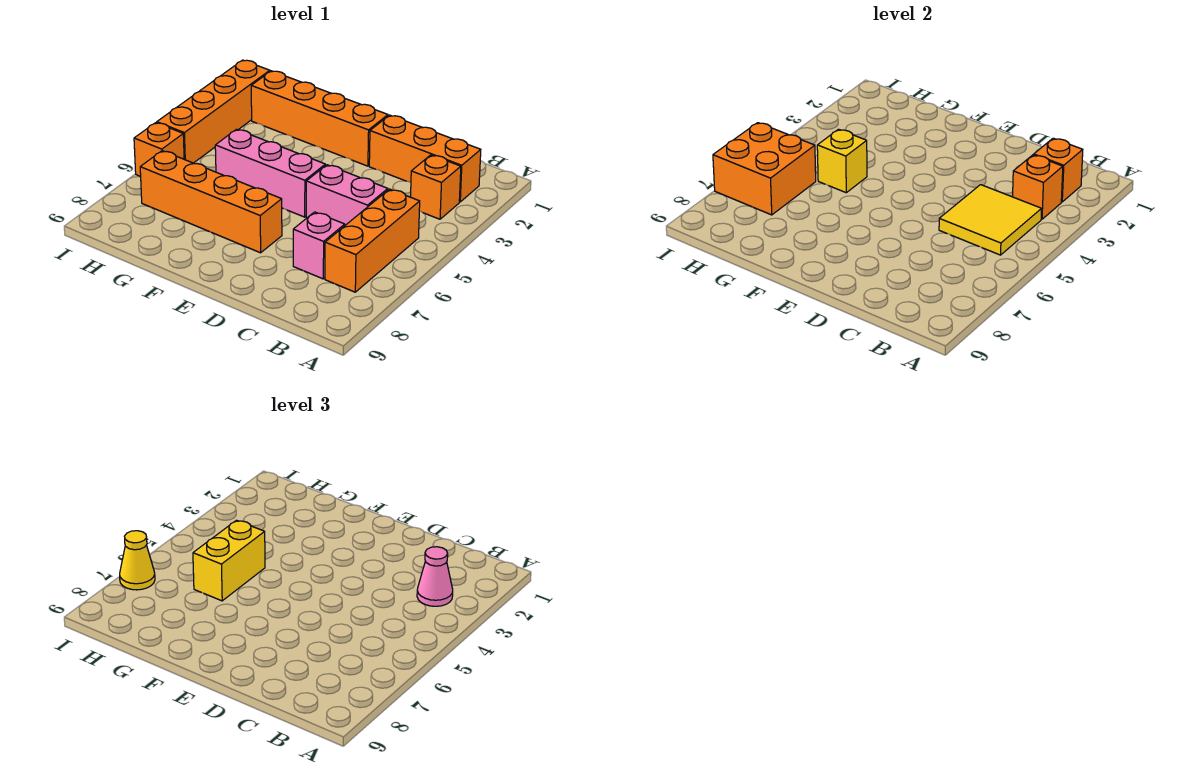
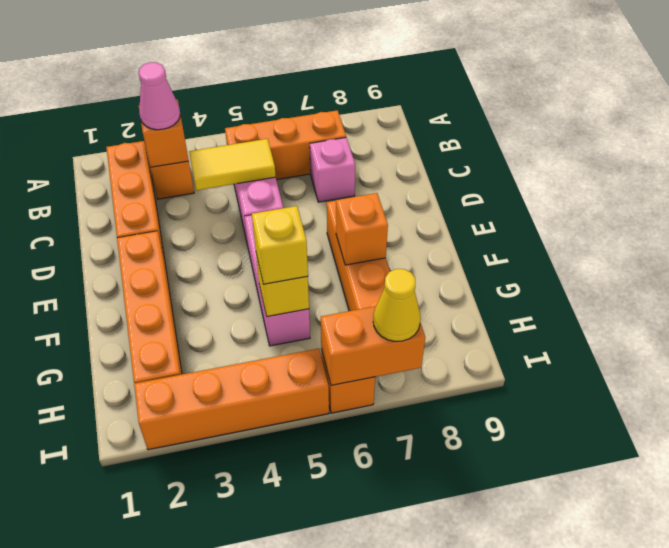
orange 1x1 brick [1034,138,1083,202] -> orange 1x1 brick moved to [336,193,388,265]
yellow 2x2 tile [939,185,1042,255] -> yellow 1x2 tile [189,139,276,190]
yellow 1x2 brick [193,520,265,601] -> yellow 1x1 brick [252,206,308,284]
orange 2x2 brick [713,123,816,215] -> orange 1x2 brick [321,306,425,385]

